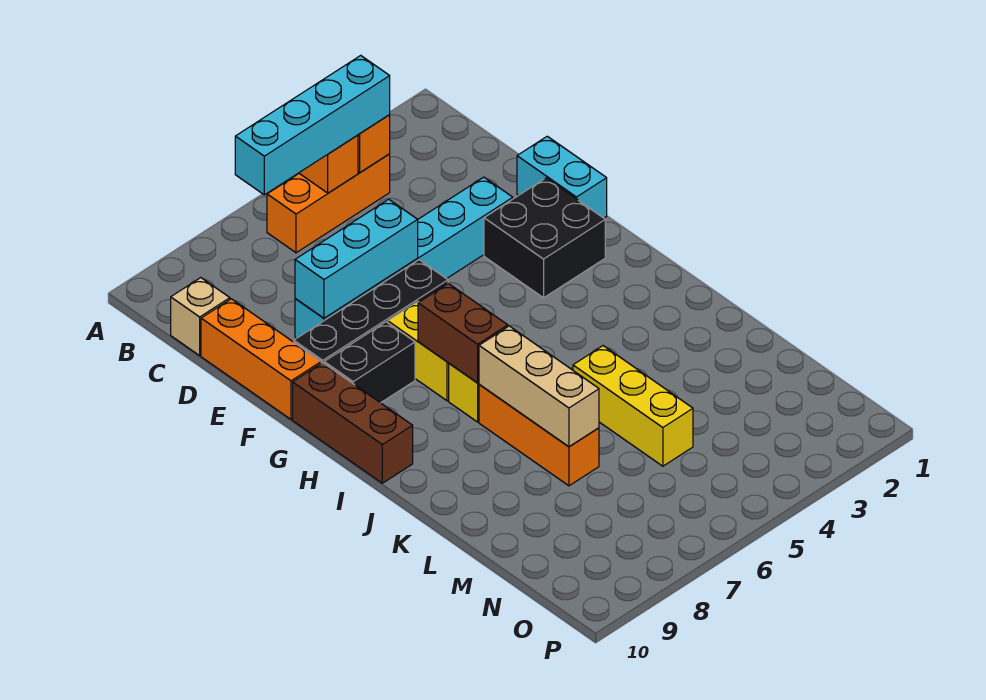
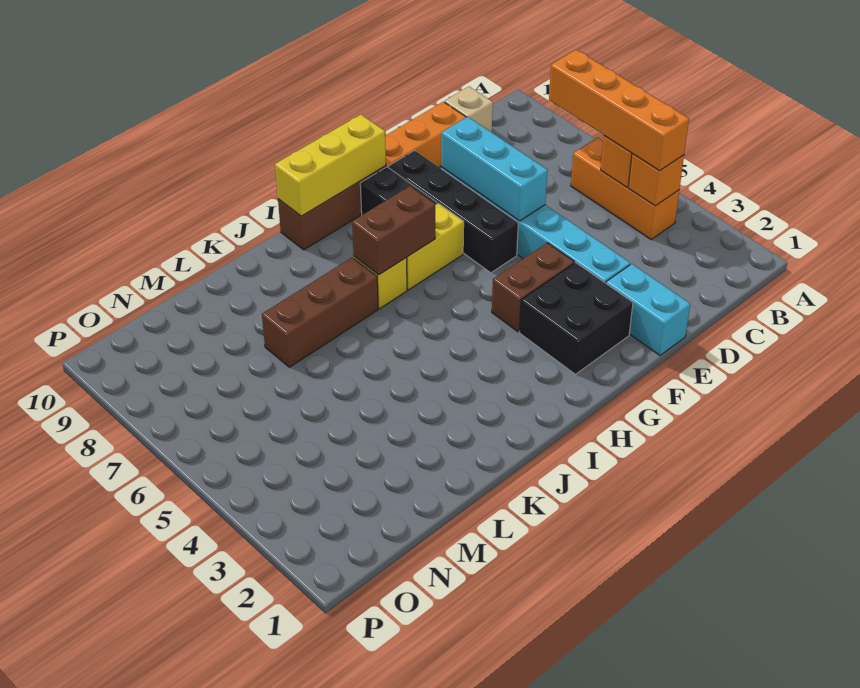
cyan 1x4 brick [235,55,390,195] -> orange 1x4 brick [549,50,689,171]
cyan 1x2 brick [517,136,607,218] -> cyan 1x2 brick turned to [606,264,690,356]
none -> brown 1x2 brick [492,243,574,332]
orange 1x3 brick [479,385,599,486] -> brown 1x3 brick [262,258,378,367]
tan 1x3 brick [479,326,599,447] -> none
yellow 1x3 brick [573,346,693,466] -> yellow 1x3 brick moved to [275,115,386,216]

